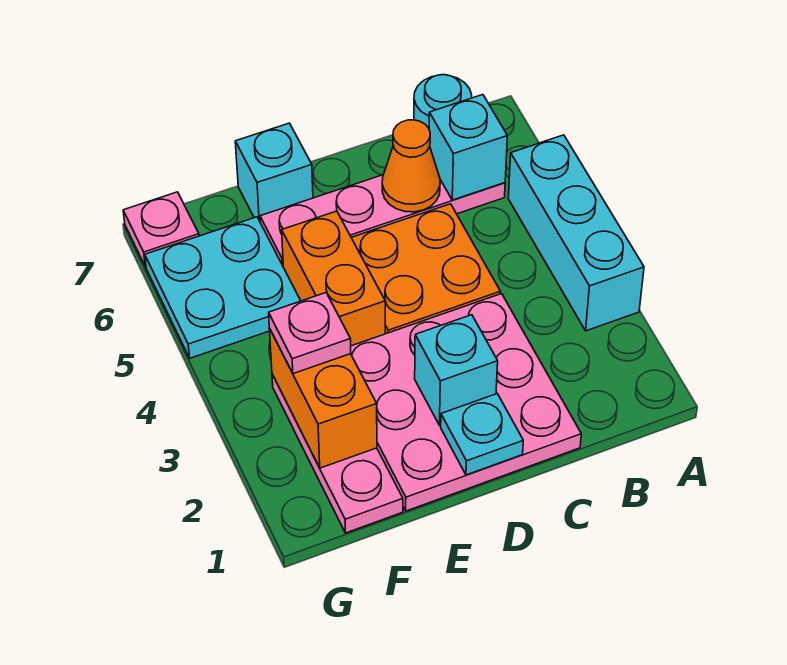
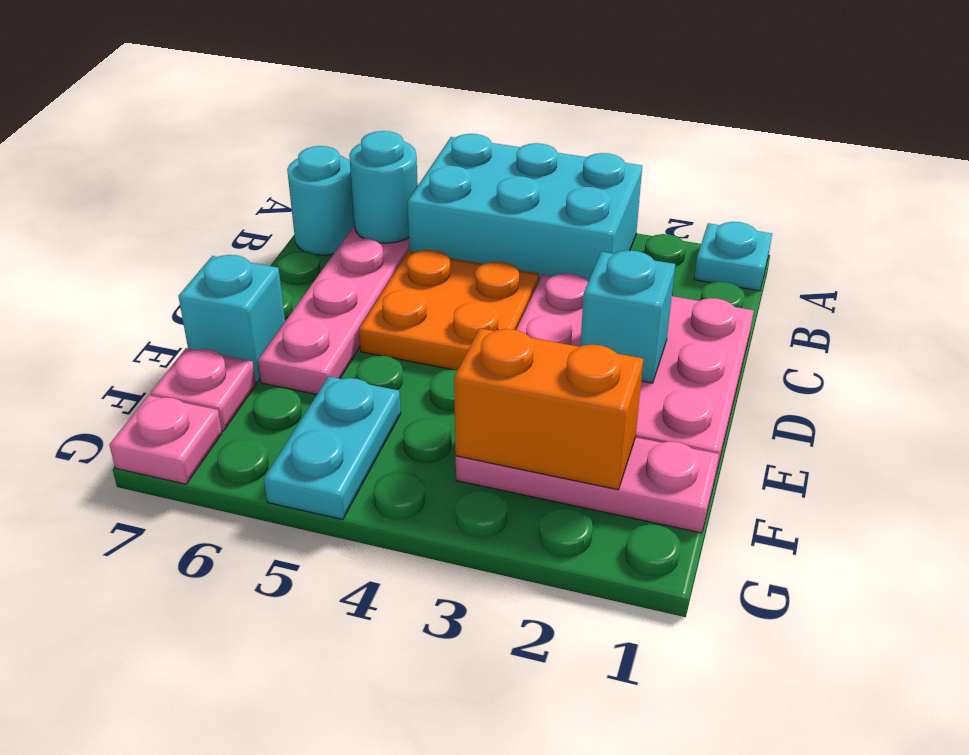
cyan 1x3 brick [508,135,644,331] -> cyan 2x3 brick [407,134,642,282]
cyan 1x1 brick [429,95,507,200] -> cyan 1x1 round brick [349,131,418,243]
orange 1x1 cone [382,120,440,212] -> none
cyan 1x1 plate [441,394,523,475] -> cyan 1x1 plate moved to [694,222,772,291]
orange 1x2 brick [282,211,385,346] -> none
pink 1x1 plate [269,293,351,374] -> pink 1x1 plate moved to [150,348,256,431]
cyan 2x2 plate [145,217,301,358] -> cyan 1x2 plate [264,377,401,519]

